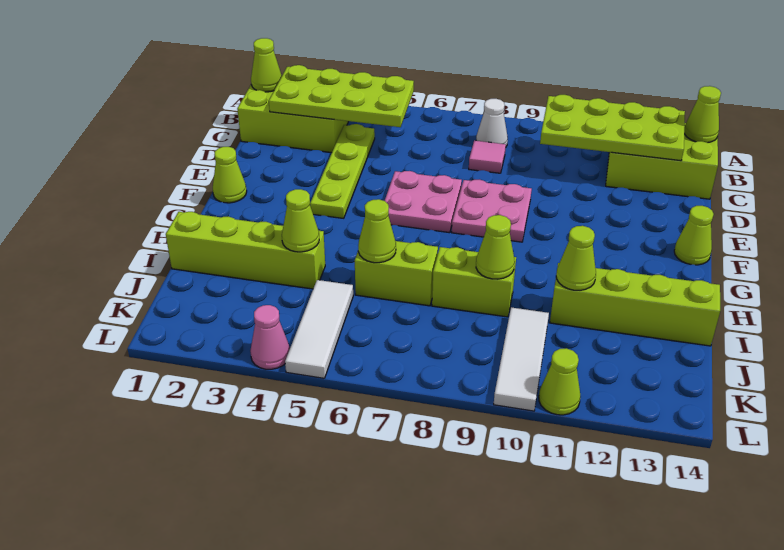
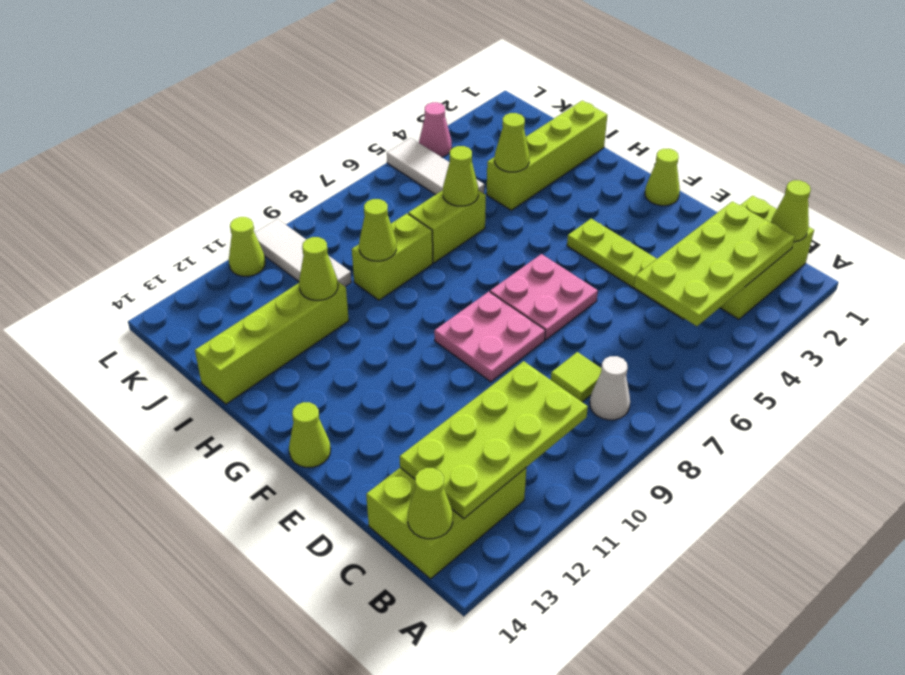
pink 1x1 tile [469,140,506,173] -> lime 1x1 tile [551,352,601,402]

